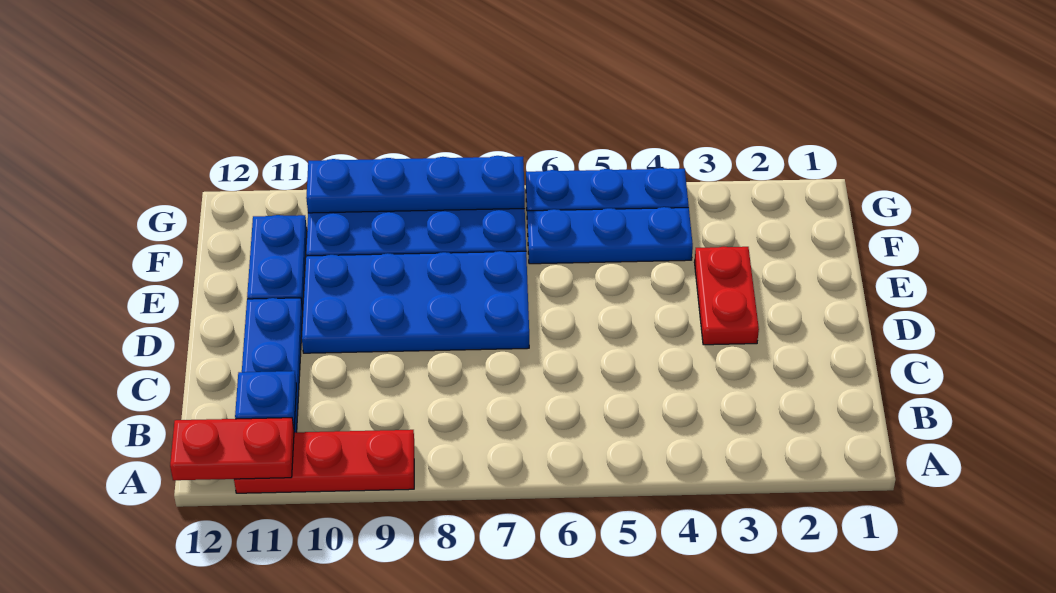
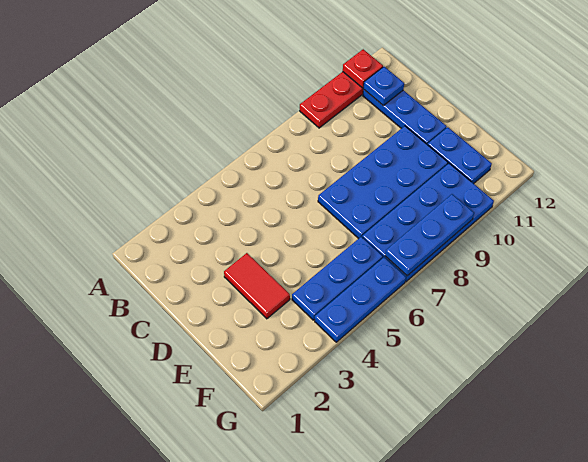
red 1x2 plate [170,418,294,480] -> red 1x1 plate [343,49,383,88]
red 1x2 plate [694,247,759,345] -> red 1x2 tile [224,253,290,319]
blue 1x4 plate [306,156,525,213] -> blue 1x3 plate [385,194,474,276]

